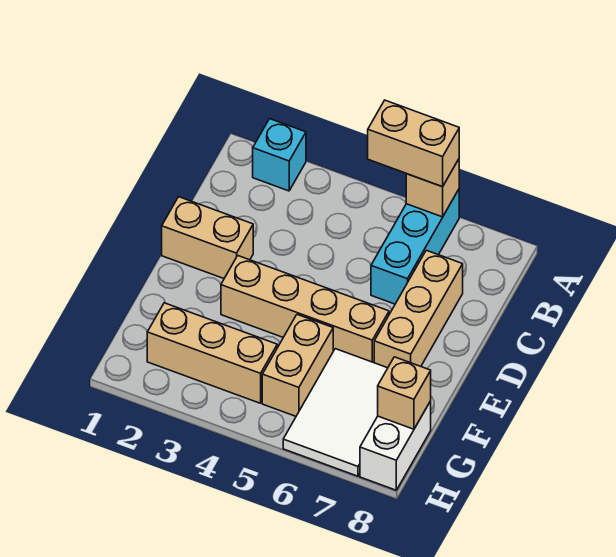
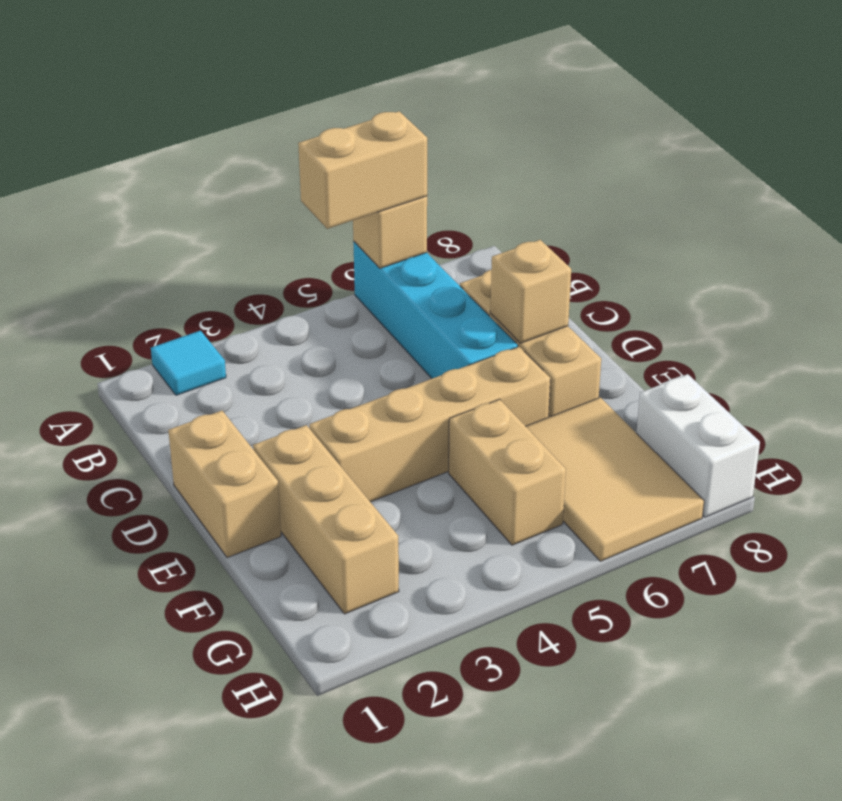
cyan 1x1 brick [253,119,306,191] -> cyan 1x1 tile [151,331,226,395]
cyan 1x3 brick [371,190,459,304] -> cyan 1x4 brick [353,242,518,379]
tan 1x2 brick [162,197,253,278] -> tan 1x2 brick turned to [168,411,281,558]
white 2x3 tile [283,349,388,476] -> tan 2x3 tile [526,397,704,561]
tan 1x3 brick [147,303,277,403] -> tan 1x3 brick turned to [253,425,399,614]
tan 1x1 brick [378,357,431,429] -> tan 1x1 brick moved to [490,240,571,343]

